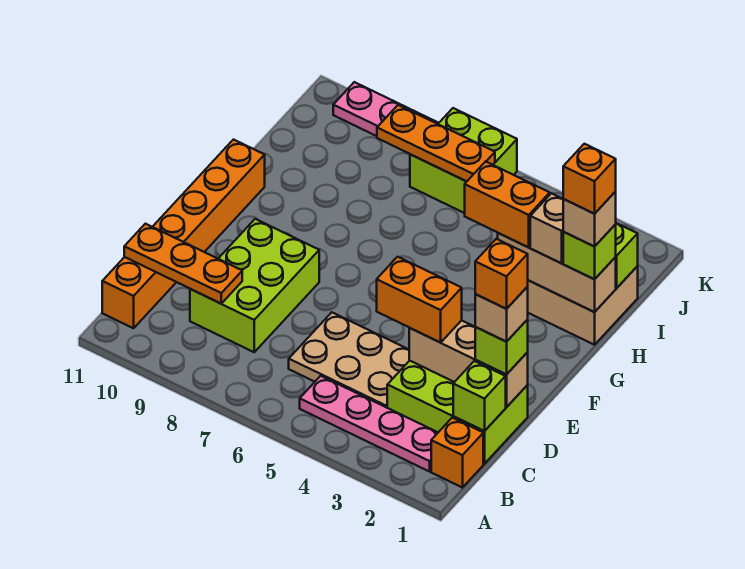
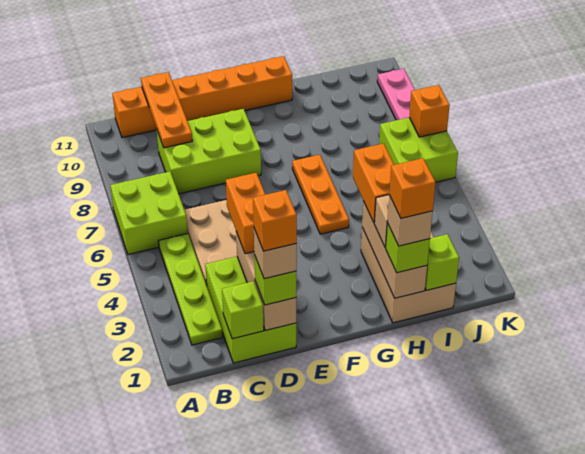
none -> lime 2x2 brick [110,172,188,254]
orange 1x1 brick [431,418,483,488] -> orange 1x1 brick moved to [409,85,450,137]
pink 1x4 plate [300,376,438,472] -> lime 1x4 plate [159,234,222,345]
orange 1x3 plate [377,105,495,182] -> orange 1x3 plate moved to [292,155,349,234]

